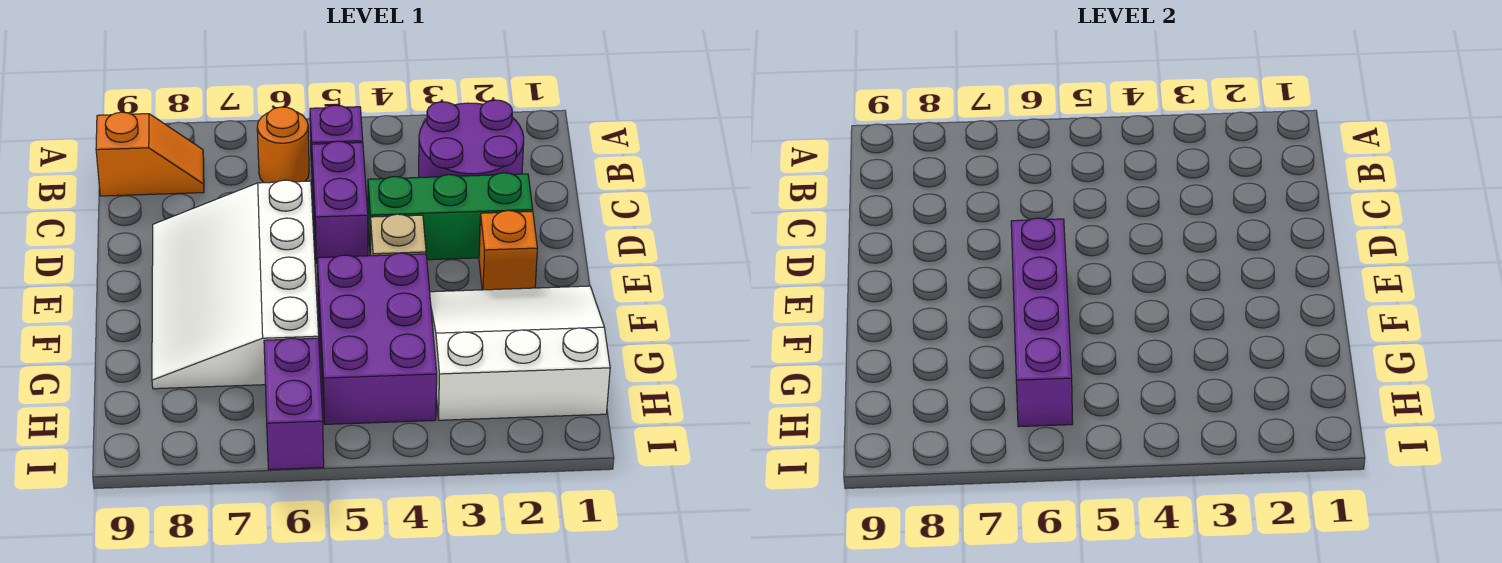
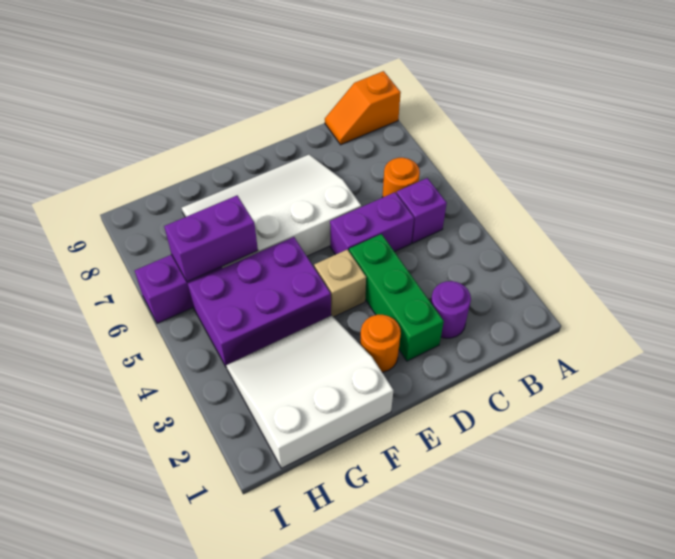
purple 2x2 round brick [419,100,524,178] -> purple 1x1 round brick [431,281,471,338]
orange 1x2 slope [96,112,204,196] -> orange 1x2 slope turned to [325,71,401,145]
orange 1x1 brick [479,211,537,290] -> orange 1x1 round brick [360,315,401,372]
purple 1x4 brick [1011,218,1073,427] -> purple 1x2 brick [164,196,258,282]
white 3x3 slope [430,286,610,420] -> white 3x3 slope turned to [226,315,394,468]

